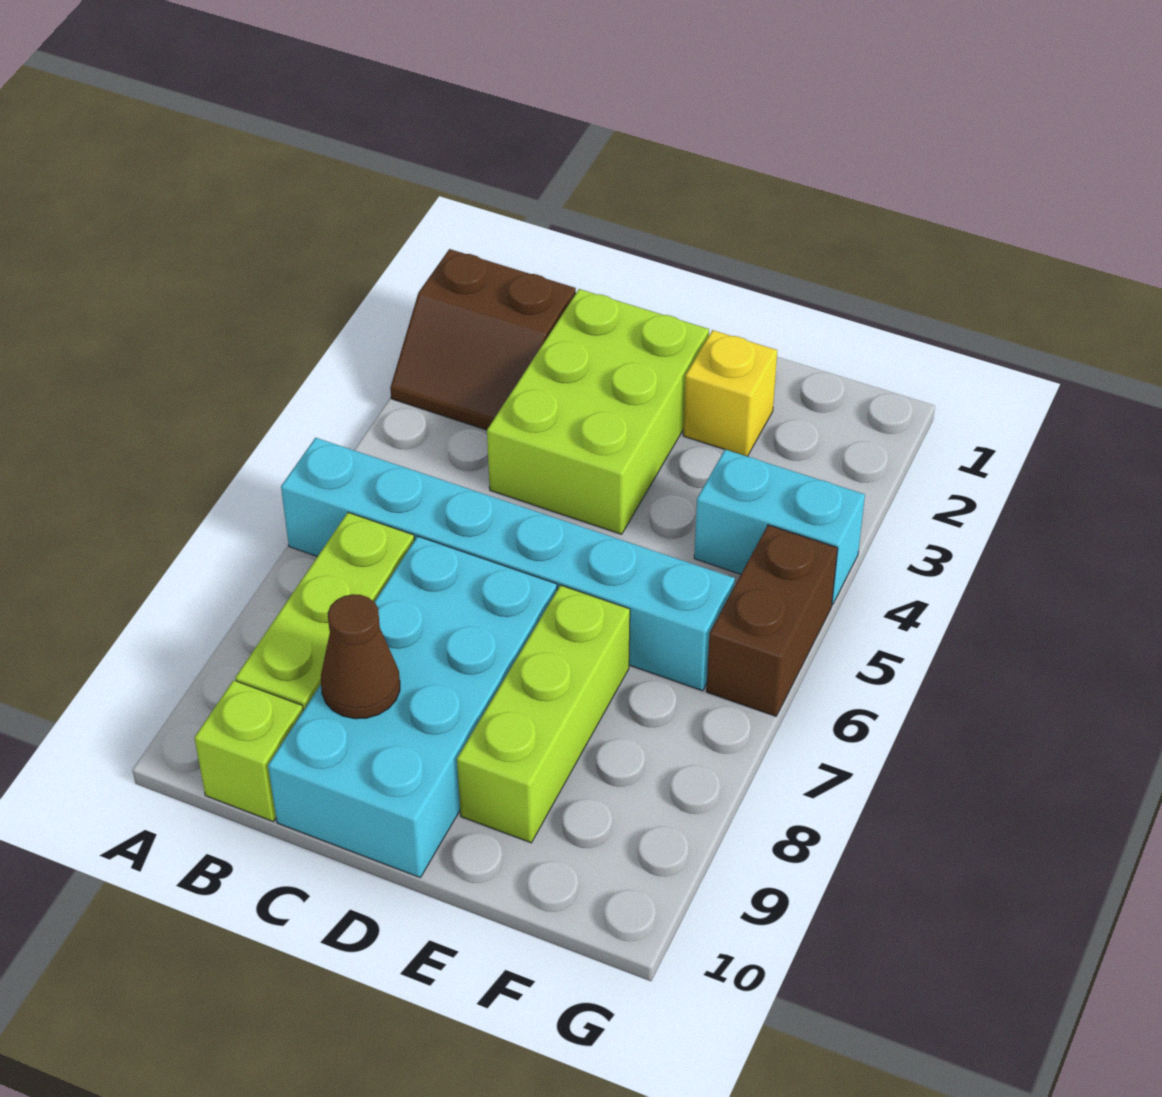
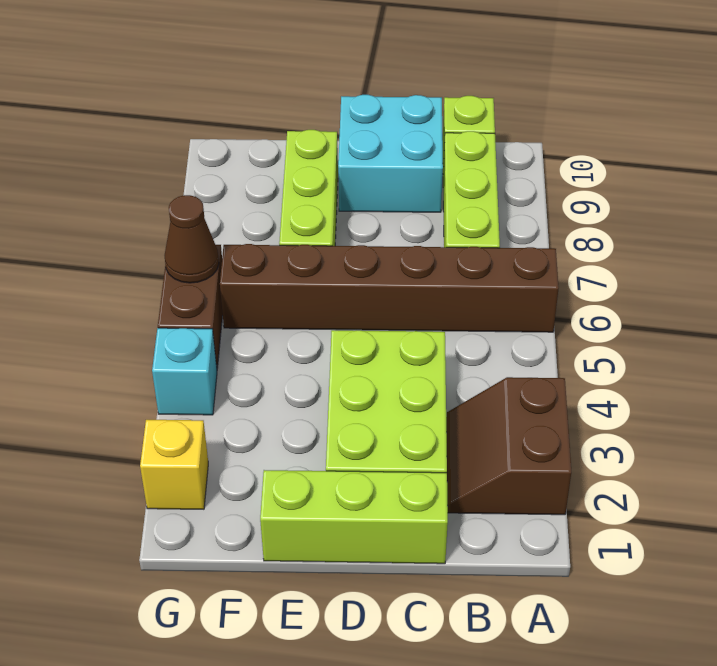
brown 2x2 slope [390,249,576,430] -> brown 2x2 slope turned to [446,377,571,515]
cyan 1x6 brick [281,438,735,691] -> brown 1x6 brick [220,244,559,332]
none -> lime 1x3 brick [260,470,448,564]
cyan 2x4 brick [268,536,557,877] -> cyan 2x2 brick [338,95,443,212]
brown 1x1 cone [321,594,400,719] -> brown 1x1 cone moved to [165,195,219,283]
yellow 1x1 brick [683,330,777,456] -> yellow 1x1 brick moved to [140,420,208,509]
cyan 1x2 brick [694,450,865,605] -> cyan 1x1 brick [152,328,217,415]

